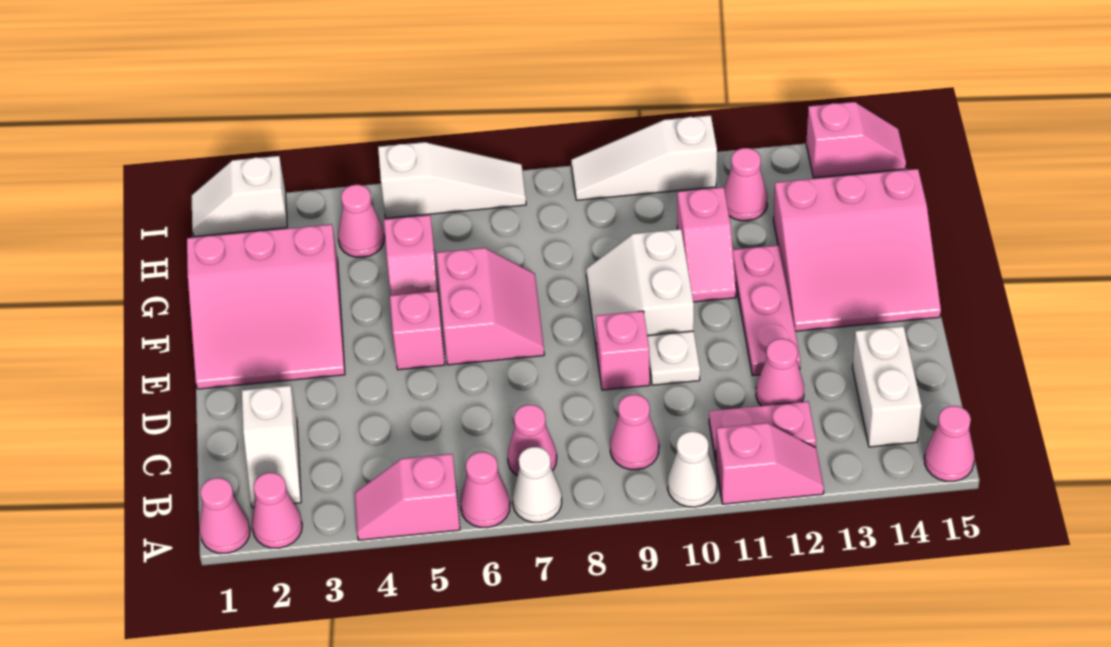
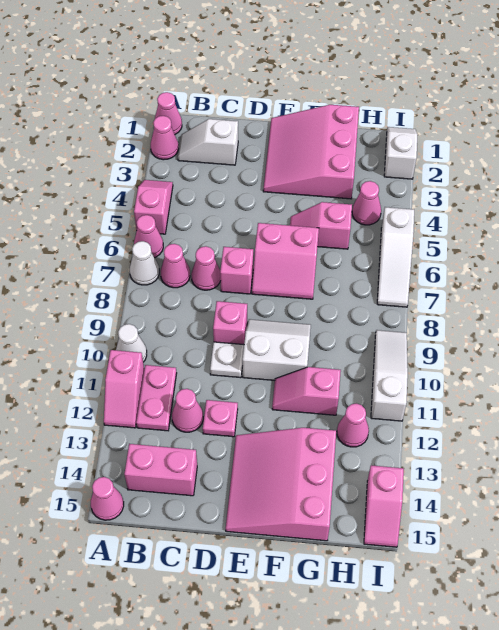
pink 1x1 cone [610,395,659,470] -> pink 1x1 cone moved to [191,246,221,290]
white 1x2 brick [852,326,922,447] -> pink 1x2 brick [124,444,197,496]
pink 1x3 plate [733,245,800,376] -> pink 1x1 plate [203,400,238,437]
pink 1x1 brick [390,291,445,370] -> pink 1x1 brick moved to [220,247,253,294]

